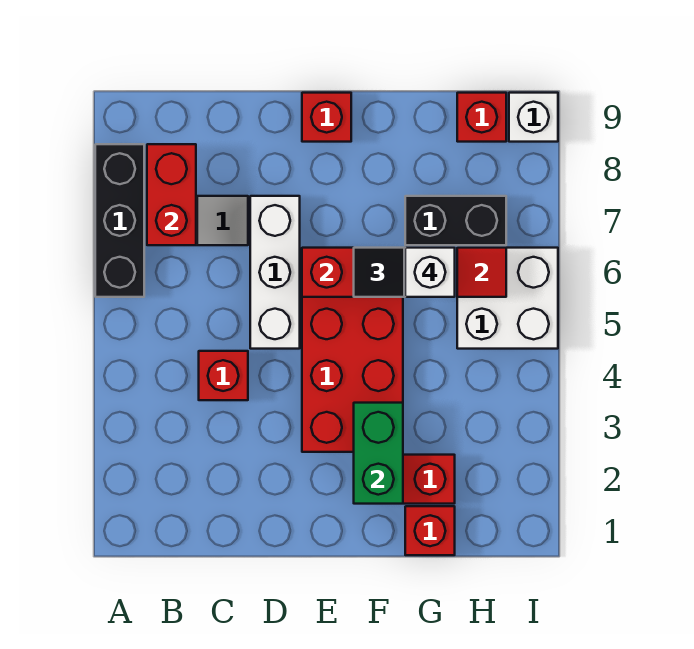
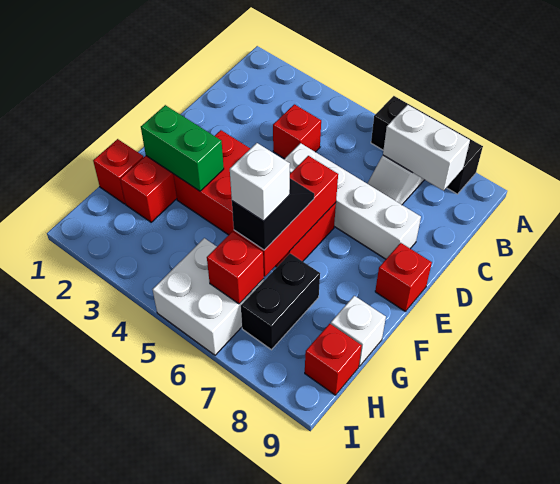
red 1x2 brick [147,144,196,245] -> white 1x2 brick [383,105,470,191]
white 1x3 brick [250,196,300,349] -> white 1x4 brick [284,143,421,259]
red 1x1 tile [457,248,506,297] -> red 1x1 brick [207,232,264,304]
white 1x1 brick [509,93,558,142] -> white 1x1 brick moved to [331,296,386,366]

